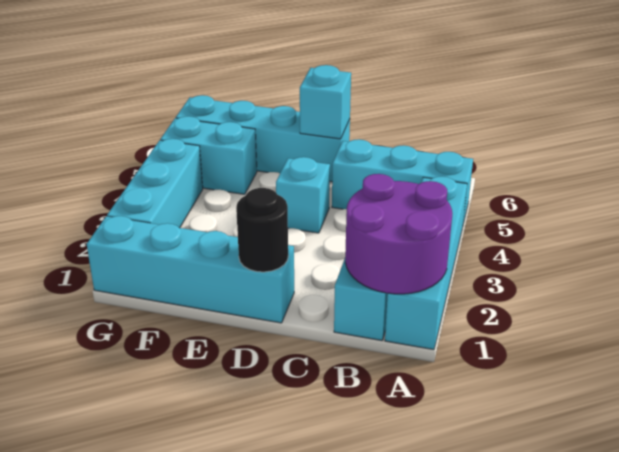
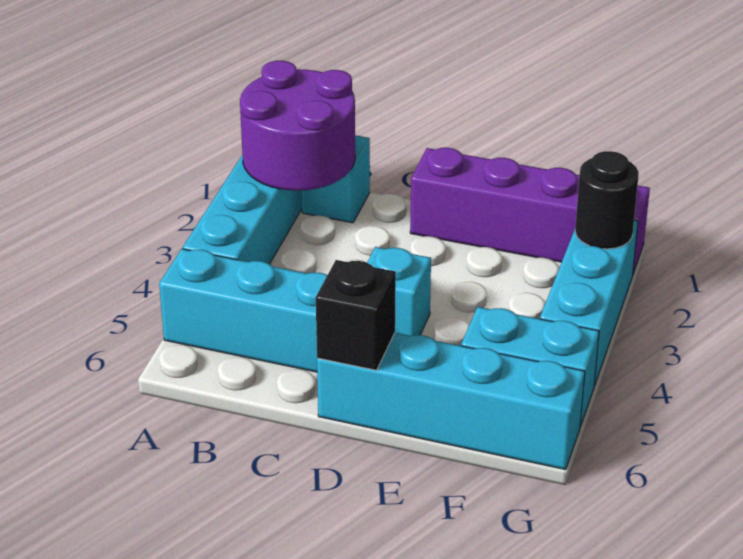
cyan 1x4 brick [87,216,294,323] -> purple 1x4 brick [410,148,650,274]
black 1x1 round brick [236,188,288,272] -> black 1x1 round brick moved to [575,151,639,249]
cyan 1x1 brick [300,65,351,139] -> black 1x1 brick [316,260,396,370]

